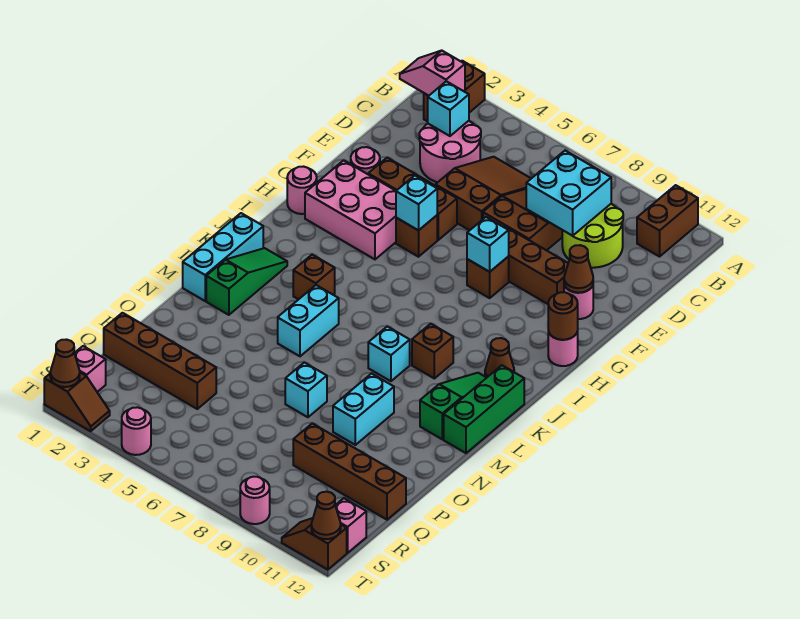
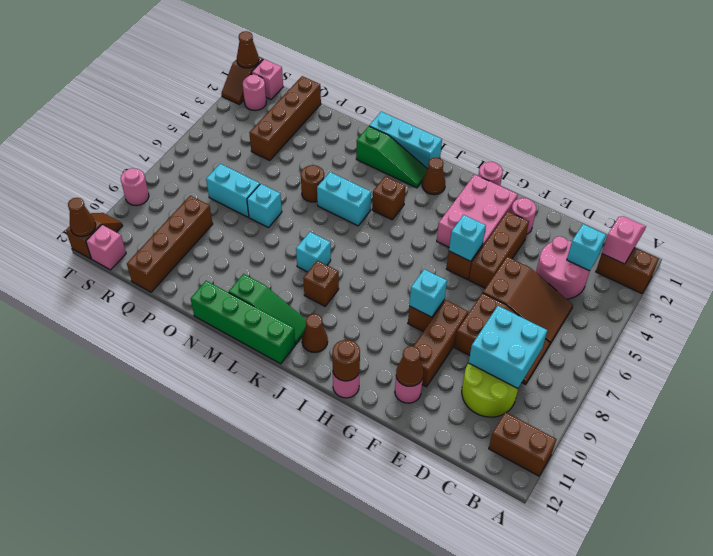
none -> brown 1x1 cone [422,158,445,195]
green 1x3 brick [444,365,524,453] -> green 1x4 brick [191,281,295,364]
none -> brown 1x1 round brick [301,165,324,202]
cyan 1x2 brick [333,374,394,445] -> cyan 1x2 brick moved to [206,164,260,217]
pink 1x1 round brick [122,407,151,455] -> pink 1x1 round brick moved to [243,74,266,110]

